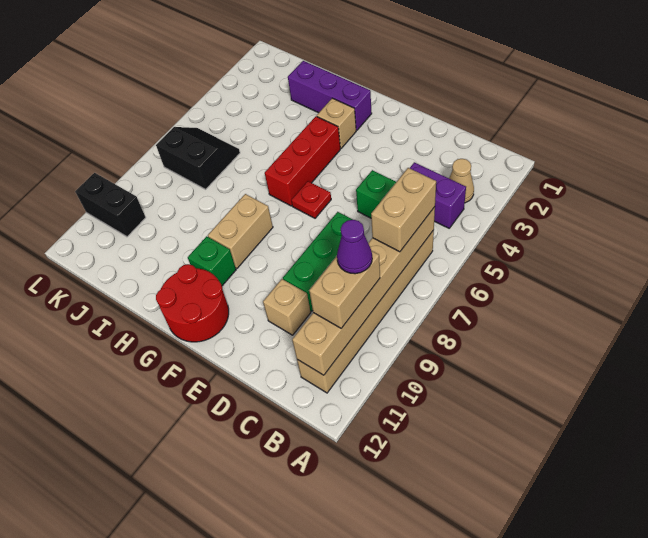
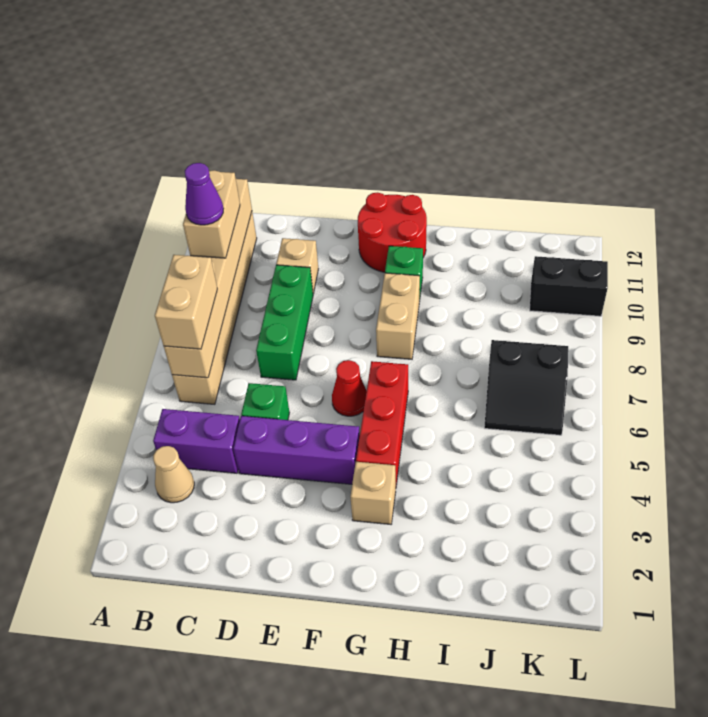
red 1x1 plate [291,181,331,218] -> red 1x1 cone [332,360,367,416]
purple 1x3 brick [288,61,372,130] -> purple 1x3 brick moved to [233,416,360,484]

